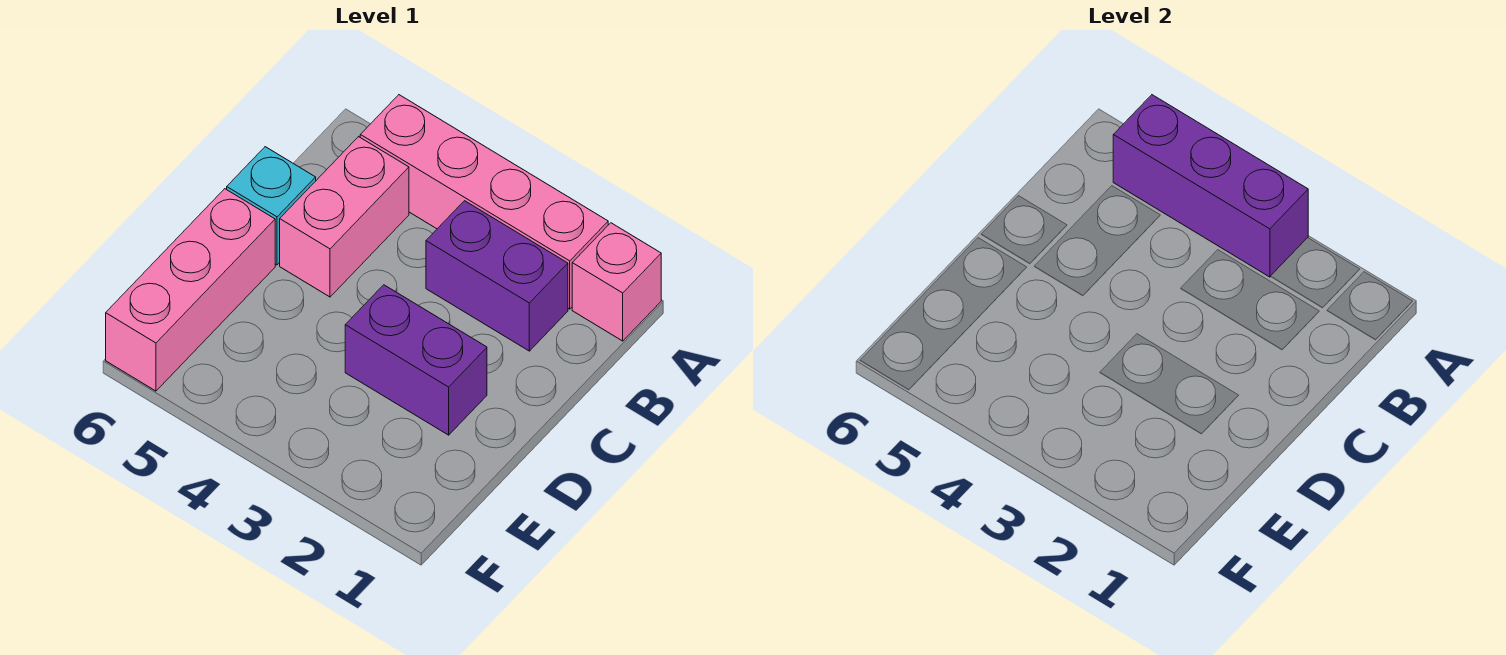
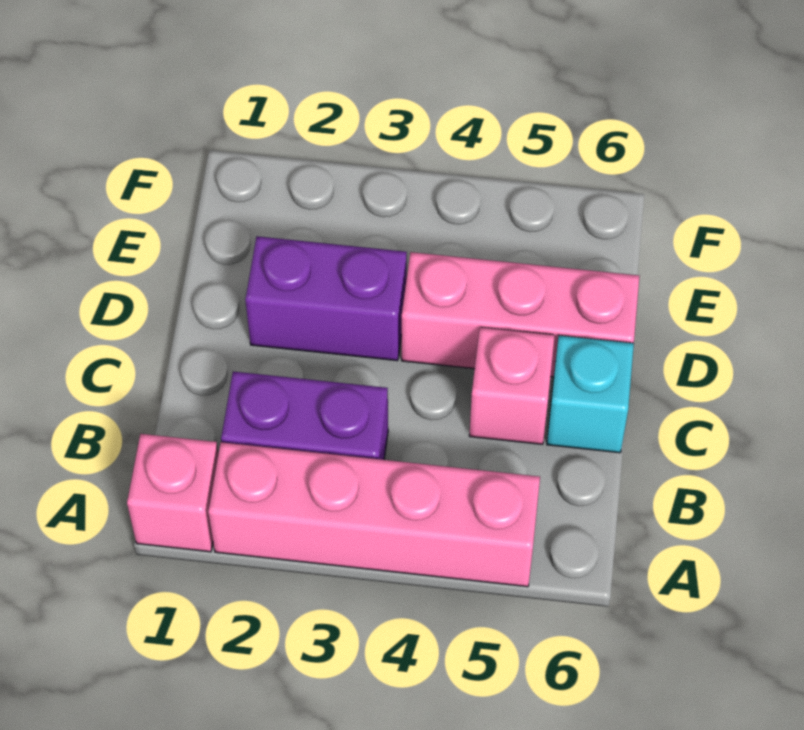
purple 1x3 brick [1113,95,1308,277] -> none
pink 1x2 brick [280,137,409,297] -> pink 1x1 brick [469,327,555,444]
pink 1x3 brick [106,189,275,391] -> pink 1x3 brick turned to [402,252,639,377]

